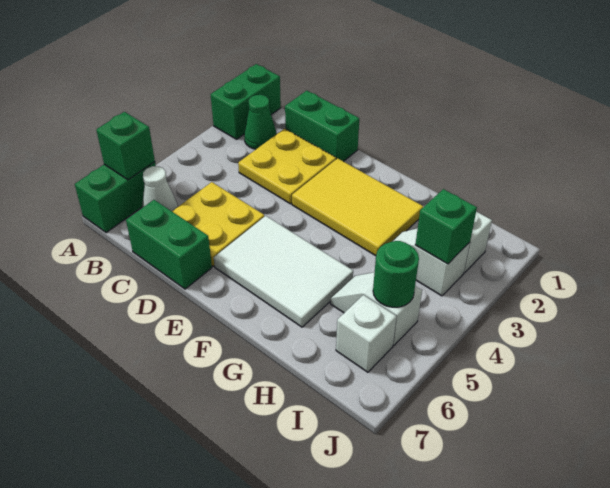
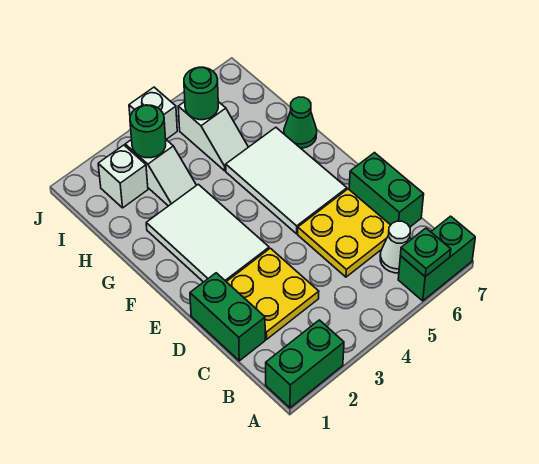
green 1x1 brick [96,112,155,180] -> green 1x1 plate [400,228,451,277]
green 1x1 cone [244,95,276,149] -> green 1x1 cone moved to [284,97,317,148]
yellow 2x3 tile [292,158,423,256] -> white 2x3 tile [146,184,269,282]
green 1x1 brick [415,189,477,264] -> green 1x1 round brick [130,105,166,158]
white 1x1 brick [336,295,396,372] -> white 1x1 brick moved to [129,87,177,139]

